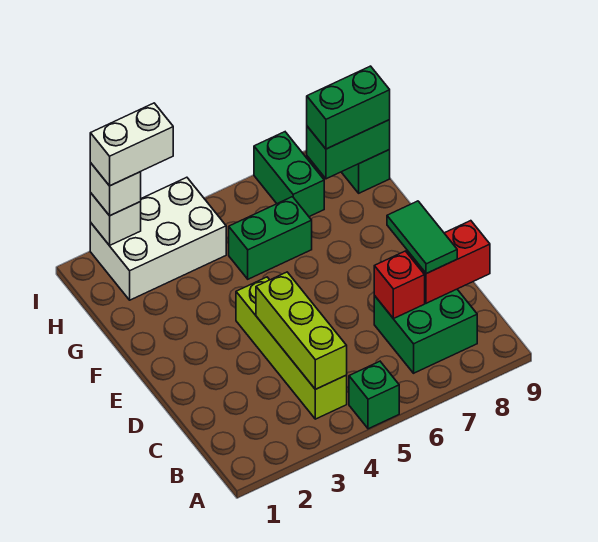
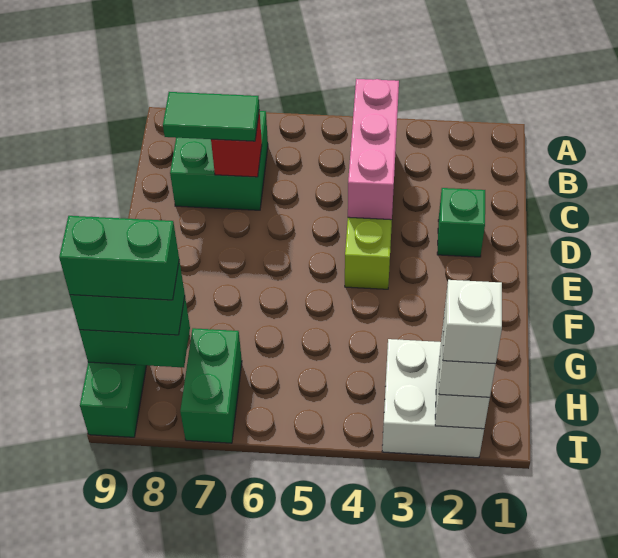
green 1x1 brick [349,361,399,429] -> green 1x1 brick moved to [437,188,485,257]
lime 1x3 brick [256,272,347,389] -> pink 1x3 brick [348,79,399,220]
red 1x2 brick [407,221,490,303] -> none
green 1x2 tile [387,201,457,274] -> green 1x2 tile turned to [163,92,259,141]
green 1x2 brick [229,197,312,279] -> green 1x2 brick moved to [59,216,179,300]
white 2x3 brick [90,177,226,300] -> white 2x2 brick [382,339,484,458]
white 1x2 brick [90,103,173,186] -> white 1x1 brick [443,280,502,364]

